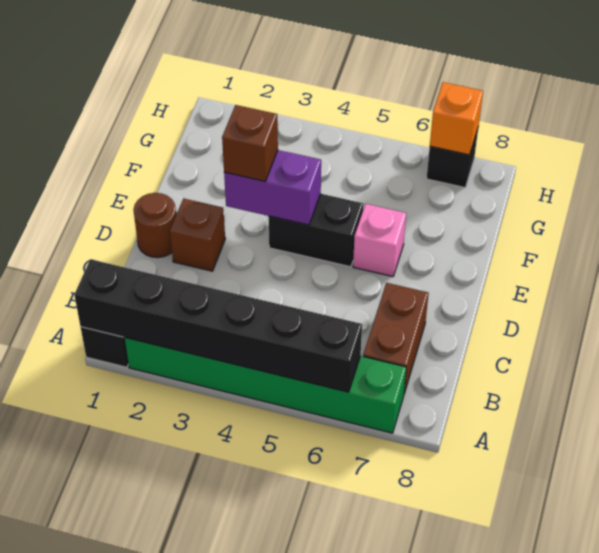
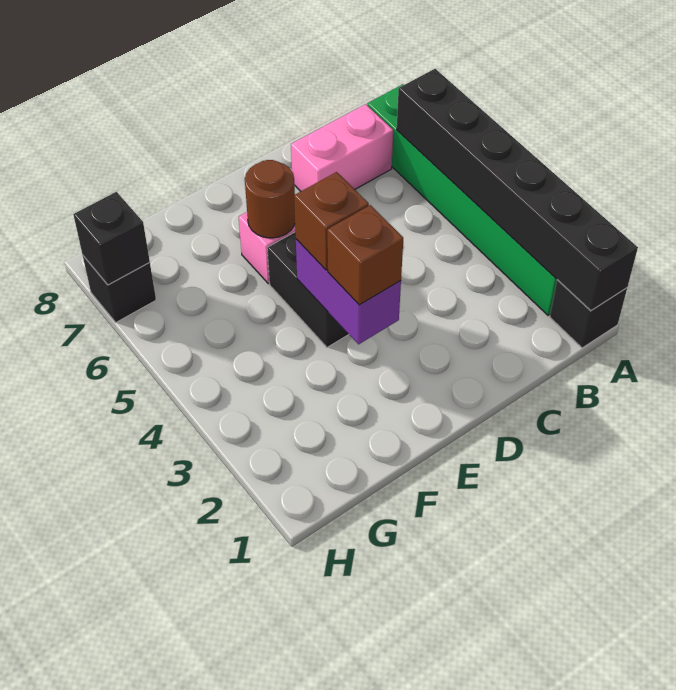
brown 1x2 brick [363,283,429,393] -> pink 1x2 brick [291,104,393,191]
brown 1x1 round brick [133,193,176,258] -> brown 1x1 round brick moved to [245,160,295,238]
brown 1x1 brick [170,199,225,271] -> brown 1x1 brick moved to [294,172,369,270]
orange 1x1 brick [430,82,483,155] -> black 1x1 brick [73,192,150,285]

